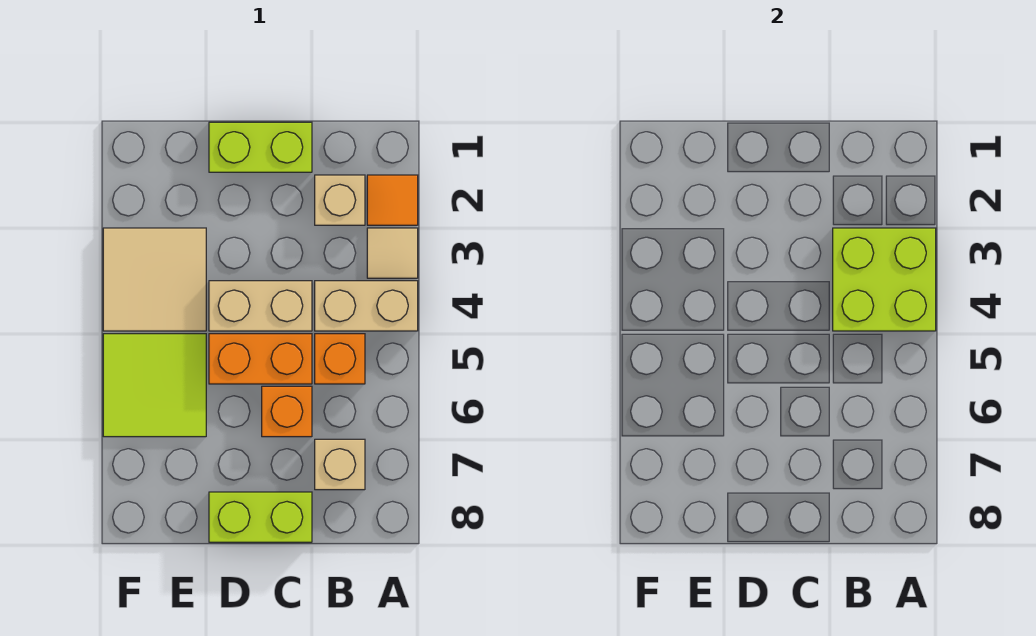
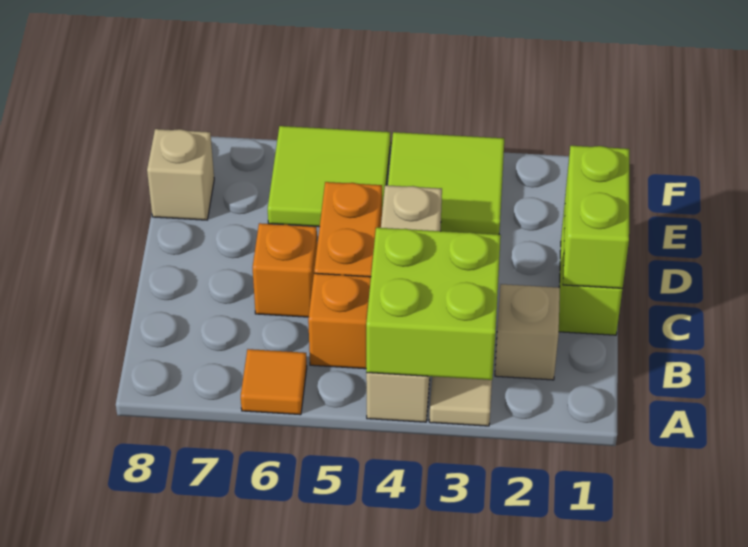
orange 1x1 tile [367,175,418,225] -> orange 1x1 tile moved to [241,349,307,415]
tan 1x1 brick [315,439,365,490] -> tan 1x1 brick moved to [147,129,214,220]
lime 1x2 brick [209,492,312,542] -> lime 1x2 brick moved to [563,146,629,288]
tan 2x2 tile [103,228,206,331] -> lime 2x2 tile [388,132,504,234]

